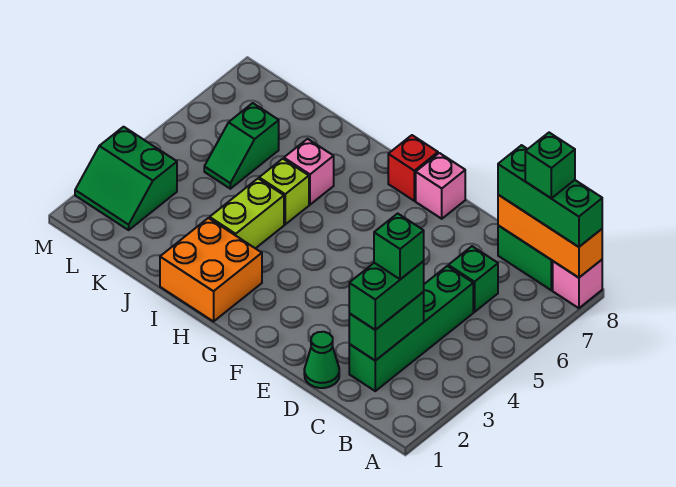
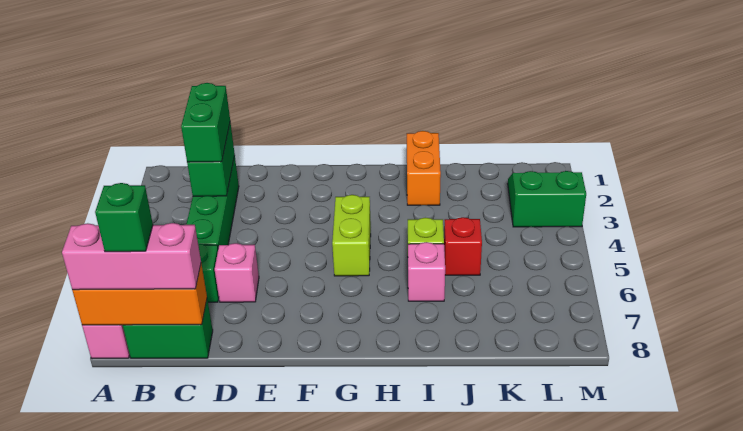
green 1x3 brick [498,145,602,247] -> pink 1x3 brick [62,223,201,290]
green 1x1 brick [374,213,424,279] -> none
green 1x1 cone [304,332,339,388] -> none
pink 1x1 brick [416,153,465,219] -> pink 1x1 brick moved to [215,243,259,302]
red 1x1 brick [388,135,438,201] -> red 1x1 brick moved to [444,217,482,275]
orange 2x2 brick [160,218,262,322] -> orange 1x2 brick [407,131,441,205]
lime 1x2 brick [210,179,284,248] -> lime 1x2 brick moved to [332,195,371,276]
green 1x2 slope [204,103,279,189] -> none

